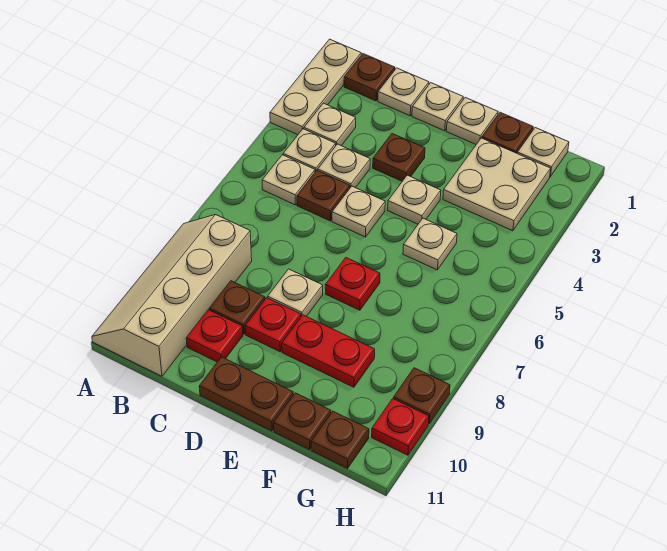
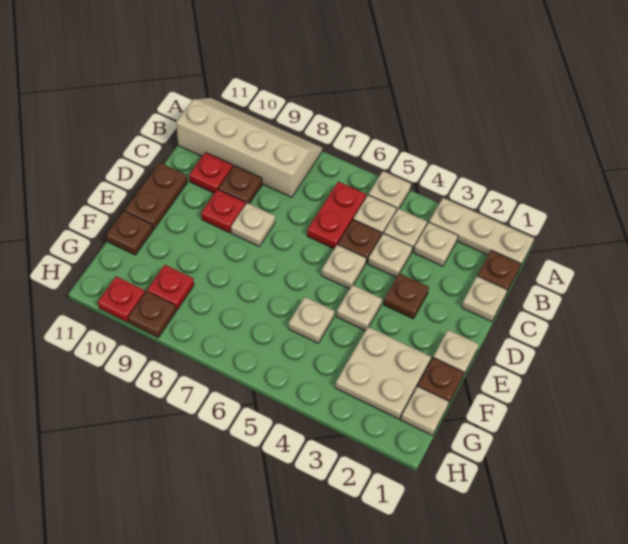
tan 1x1 plate [412,83,463,131] -> tan 1x1 plate moved to [369,171,411,211]
red 1x1 plate [325,258,380,310] -> red 1x1 plate moved to [147,265,194,310]
red 1x2 plate [282,315,375,387] -> red 1x2 plate moved to [307,182,366,249]
brown 1x1 plate [311,411,369,468] -> none

